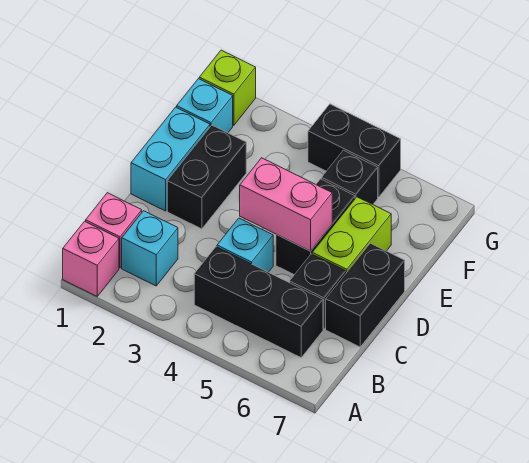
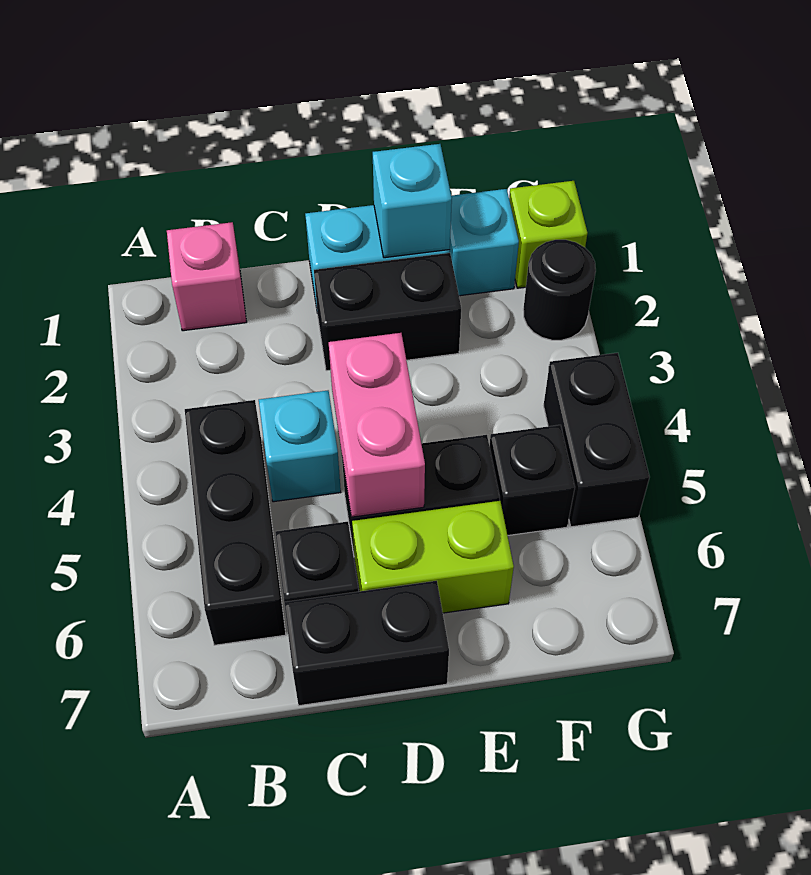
pink 1x1 brick [63,221,119,296] -> none
cyan 1x1 brick [122,211,178,286] -> cyan 1x1 brick moved to [373,144,452,258]
none -> black 1x1 round brick [523,240,596,340]

